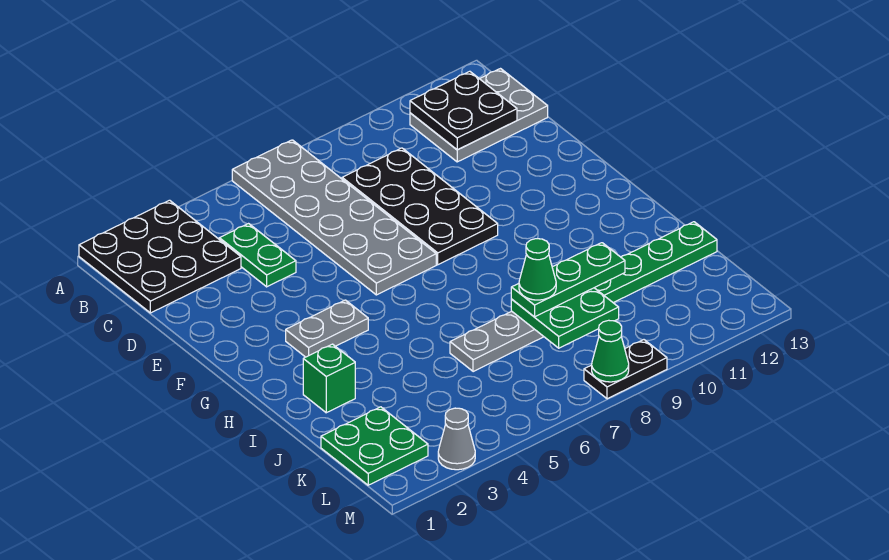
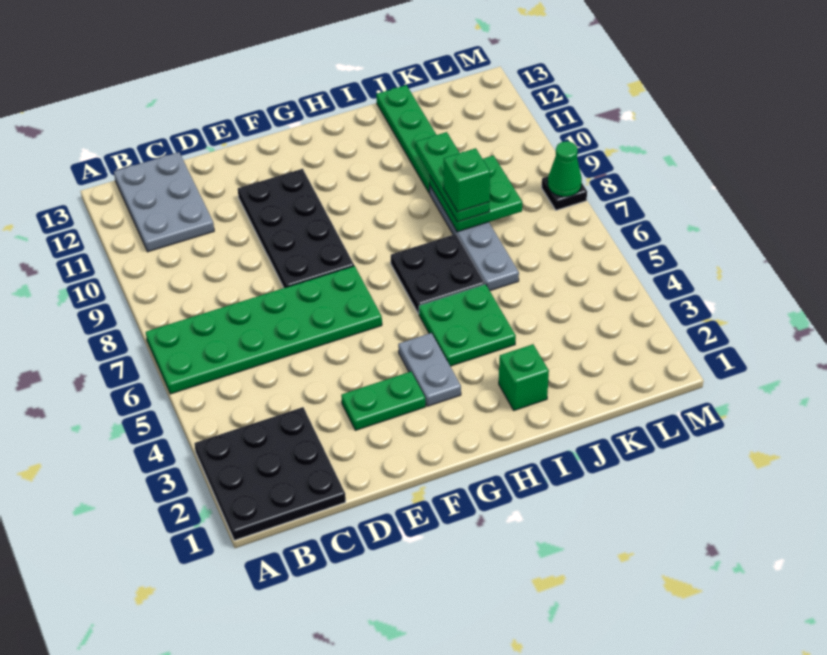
grey 2x6 plate [232,140,436,295] -> green 2x6 plate [146,266,382,394]
black 2x2 plate [410,71,517,150] -> black 2x2 plate moved to [391,234,485,314]
green 1x2 plate [219,224,296,287] -> green 1x2 plate moved to [341,372,426,430]
black 2x4 plate [342,148,498,265] -> black 2x4 plate turned to [238,169,354,288]
green 1x1 cone [519,239,556,300] -> green 1x1 brick [444,148,490,212]
green 2x2 plate [321,407,428,485] -> green 2x2 plate moved to [419,284,516,366]
grey 1x1 cone [438,408,475,470] -> none
black 1x2 plate [584,340,667,399] -> black 1x1 plate [542,177,587,210]

